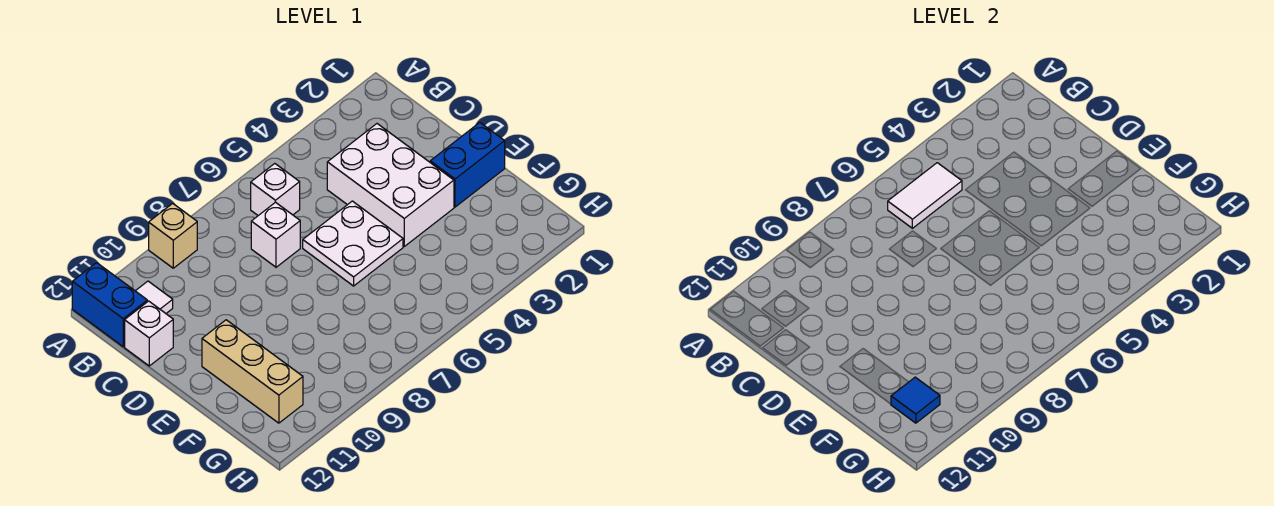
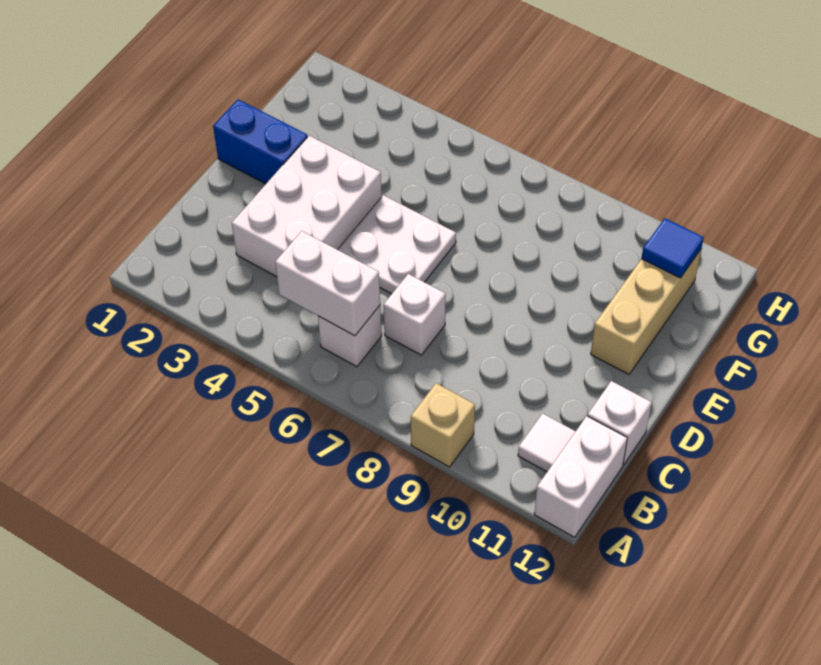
blue 1x2 brick [72,263,147,347] -> white 1x2 brick [534,416,627,537]
white 1x2 tile [888,163,962,228] -> white 1x2 brick [275,231,380,336]

